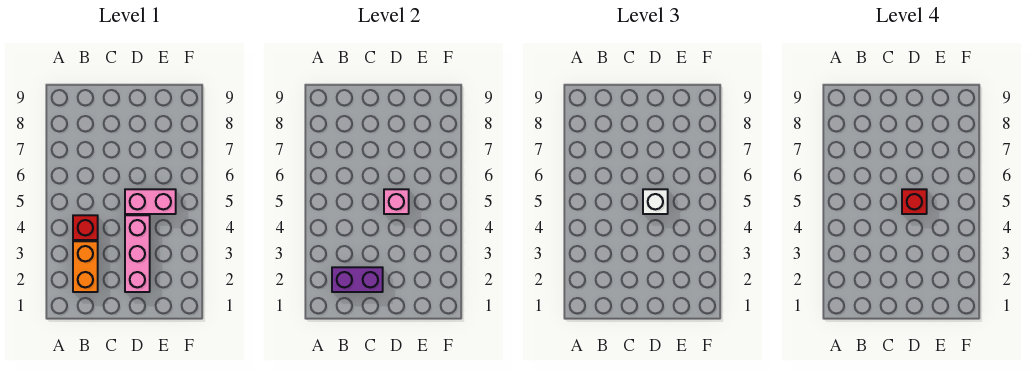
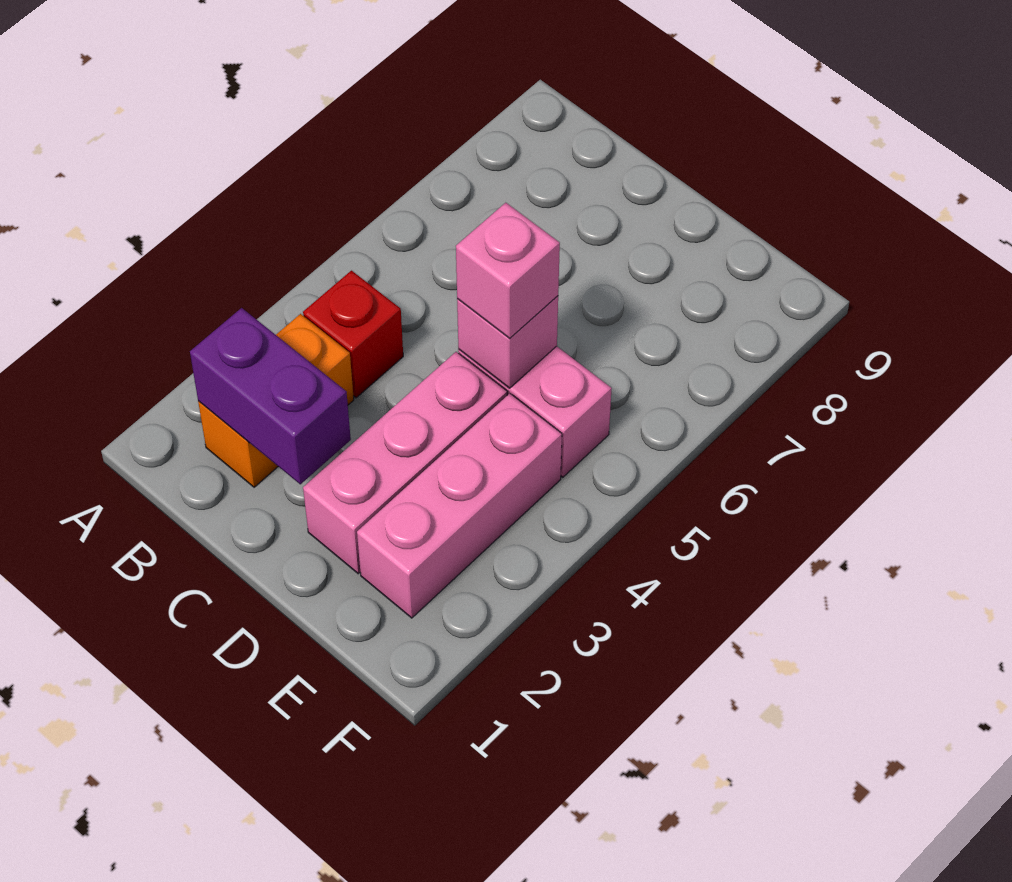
white 1x1 brick [643,189,668,214] -> pink 1x1 brick [456,203,560,339]
red 1x1 brick [902,189,927,214] -> none
none -> pink 1x3 brick [357,394,562,618]

